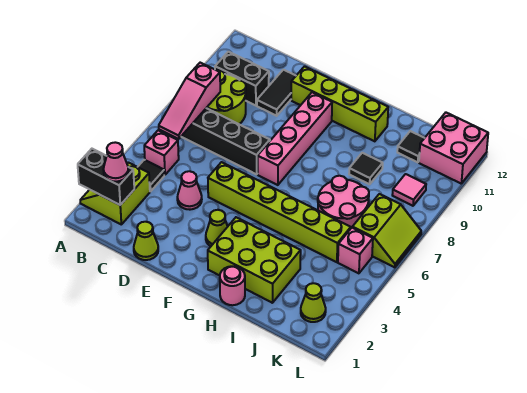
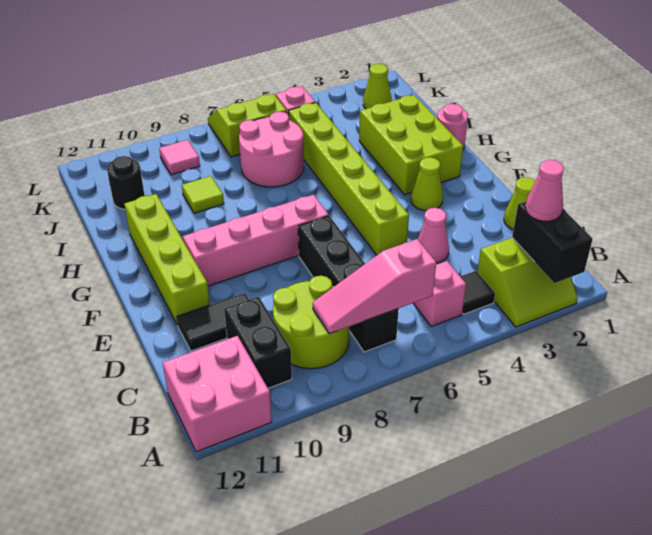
pink 1x3 slope [159,63,220,139] -> pink 1x3 slope turned to [313,239,436,334]
black 1x1 tile [349,153,383,184] -> lime 1x1 tile [182,176,224,213]
black 1x1 tile [397,131,424,162] -> black 1x1 round brick [107,156,145,209]
pink 2x2 brick [419,113,488,183] -> pink 2x2 brick moved to [163,336,272,452]

